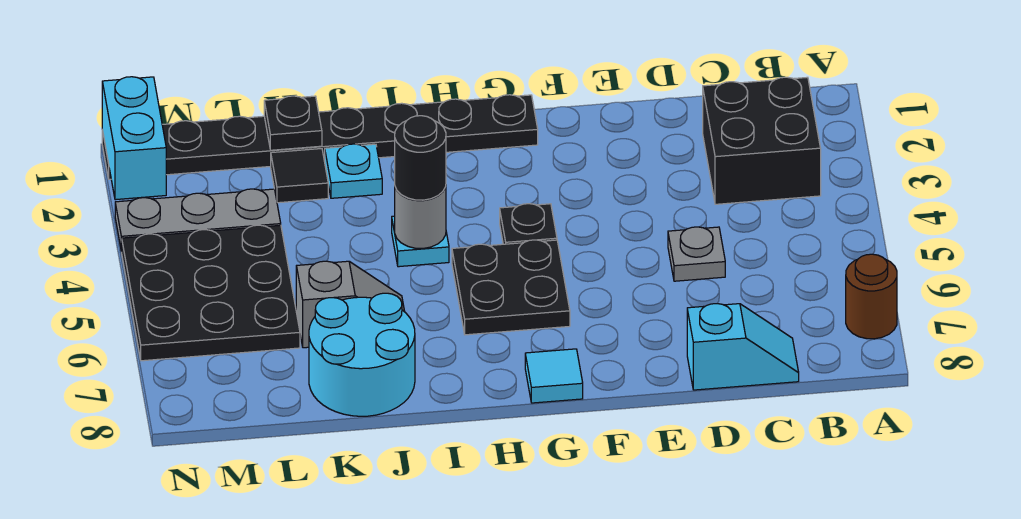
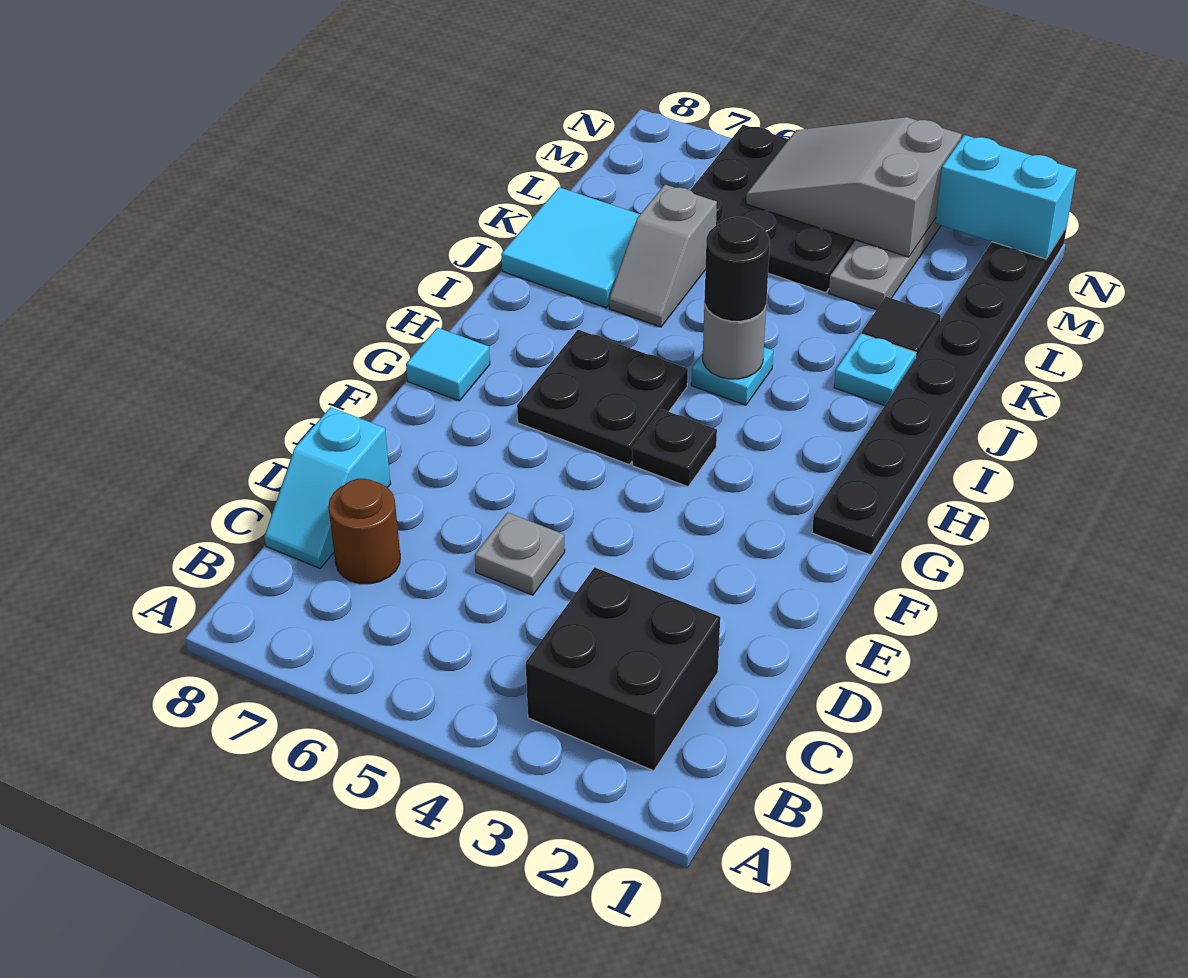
brown 1x1 round brick [846,254,897,339] -> brown 1x1 round brick moved to [328,479,400,584]
cyan 2x2 round brick [309,293,415,416] -> cyan 2x2 tile [501,187,640,308]
black 1x1 plate [264,96,322,150] -> none
none -> grey 2x3 slope [746,117,962,257]

